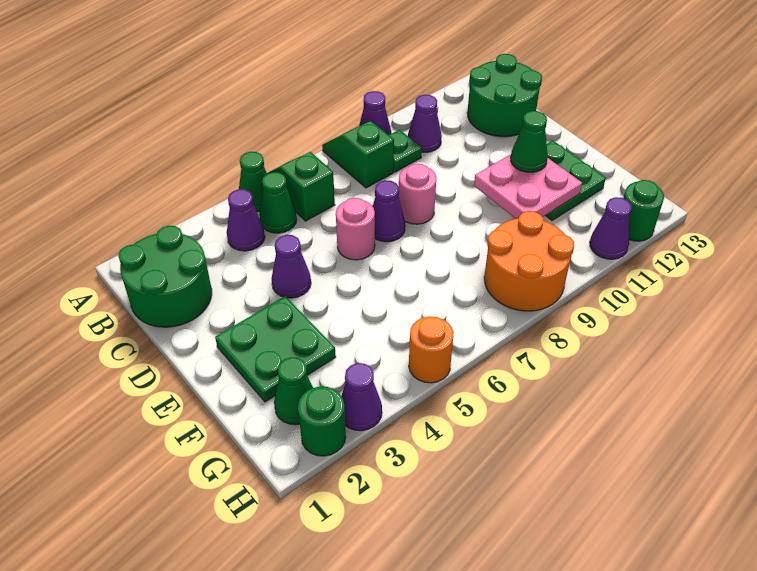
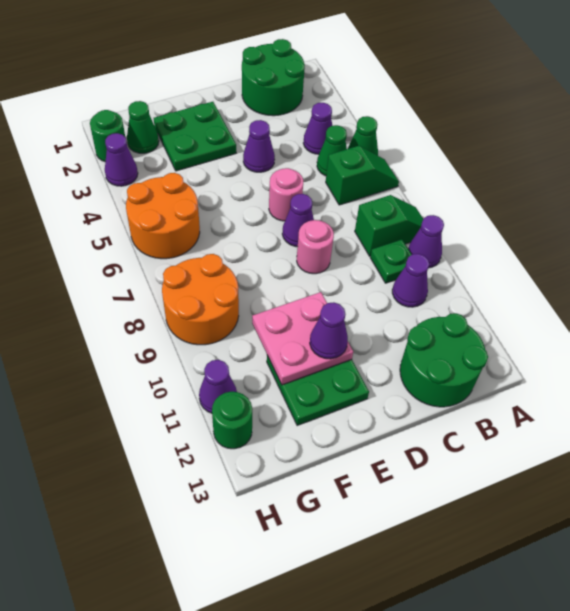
green 1x1 cone [511,111,548,172] -> purple 1x1 cone [310,302,348,359]
orange 1x1 round brick [409,317,454,383] -> orange 2x2 round brick [126,173,200,259]

